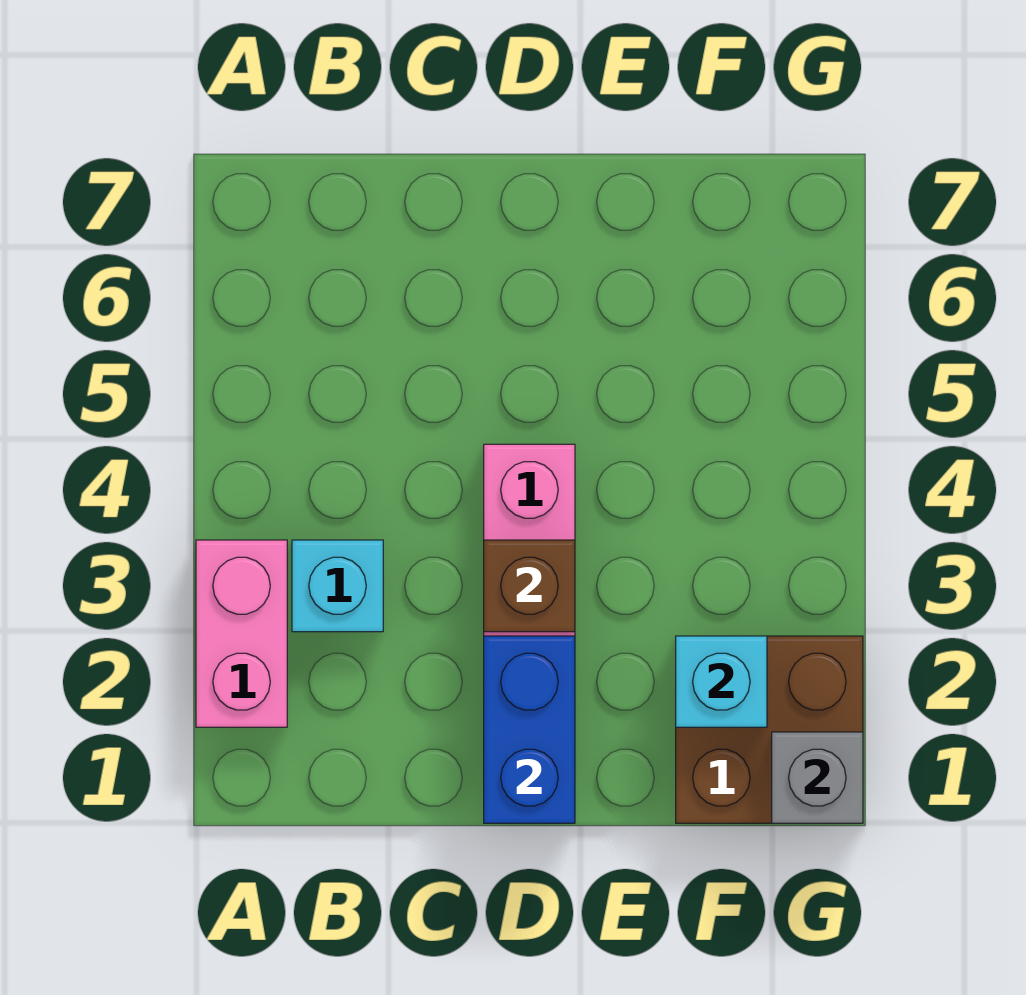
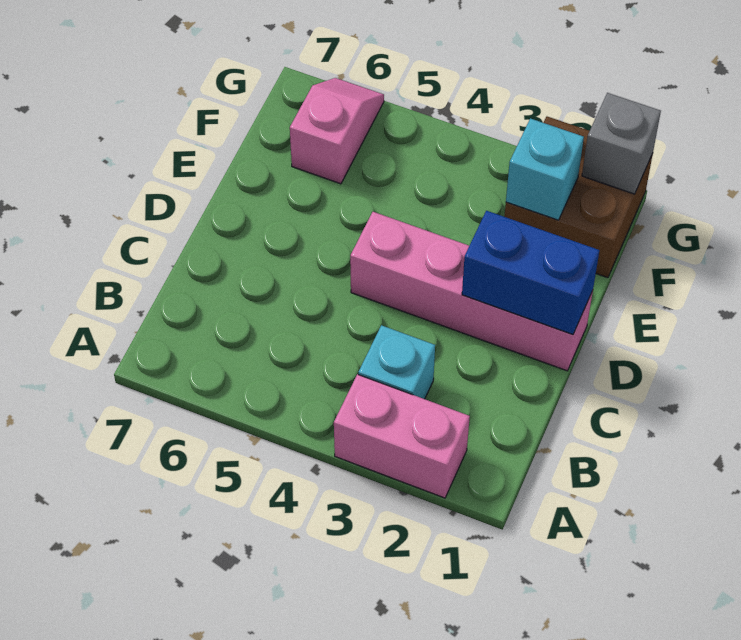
brown 1x1 brick [484,540,575,632] -> none
none -> pink 1x2 slope [290,78,384,184]

